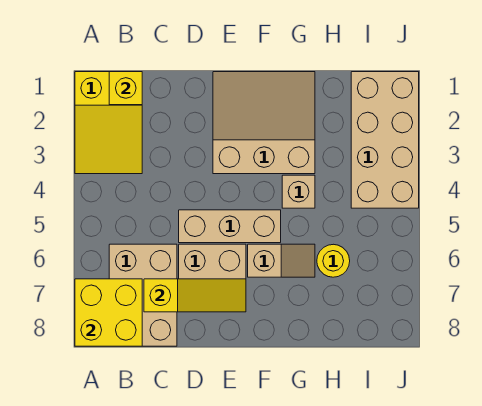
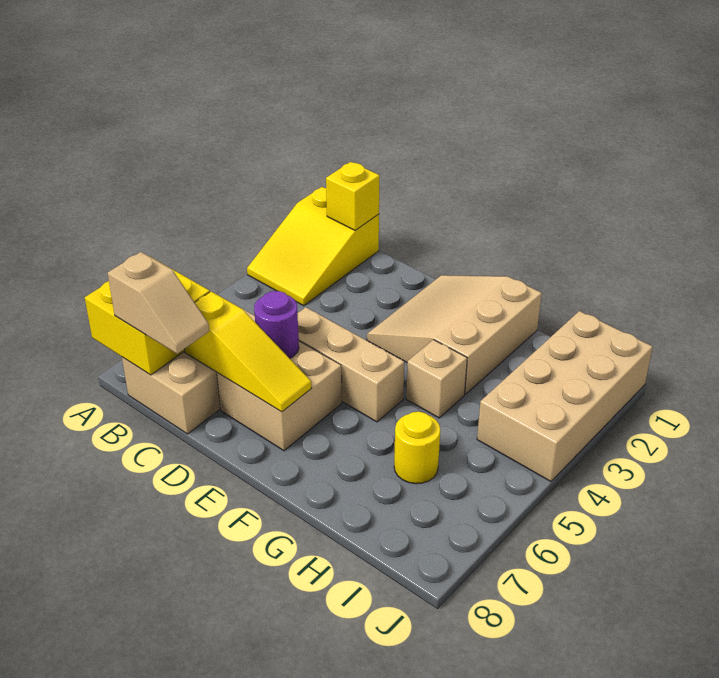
none -> purple 1x1 round brick [254,291,299,358]
tan 3x3 slope [213,72,315,174] -> tan 3x3 slope turned to [367,275,542,395]
tan 1x2 slope [248,244,315,277] -> tan 1x2 slope moved to [108,252,209,354]

